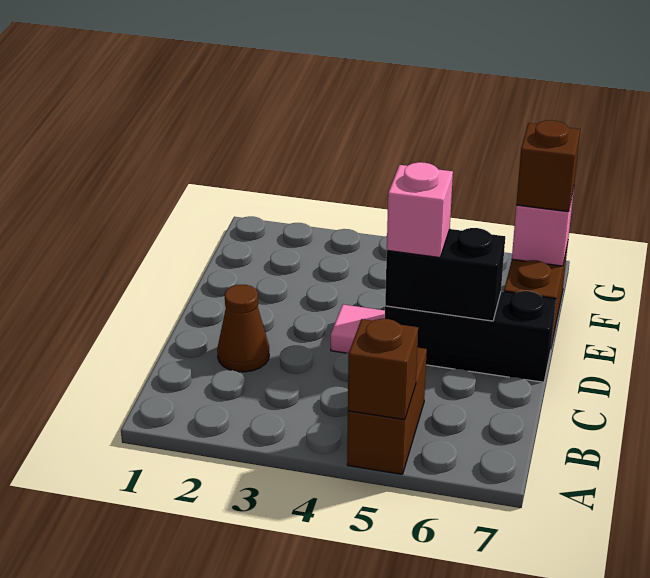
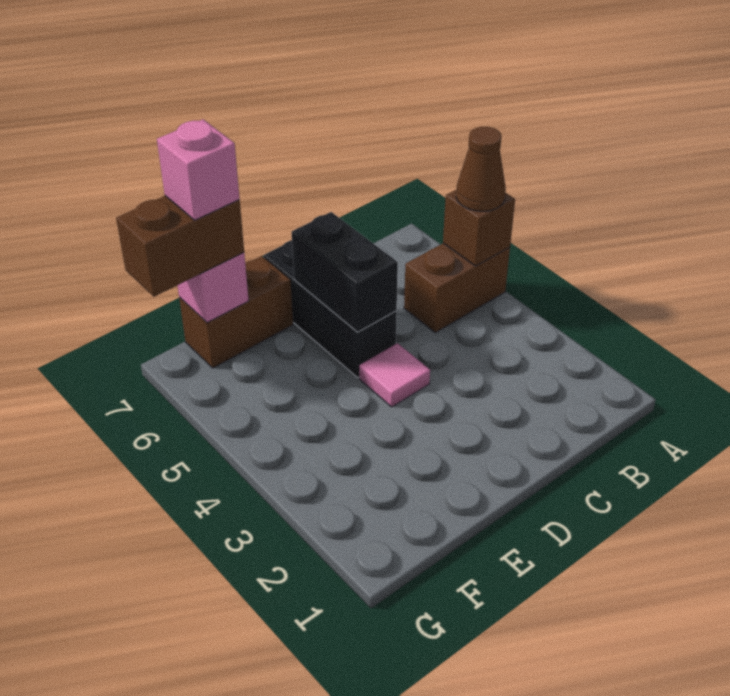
brown 1x1 cone [217,285,269,372] -> brown 1x1 cone moved to [456,127,506,211]
pink 1x1 brick [387,162,453,258] -> pink 1x1 brick moved to [157,119,240,220]
brown 1x1 brick [516,120,580,212] -> brown 1x2 brick [116,196,244,297]

